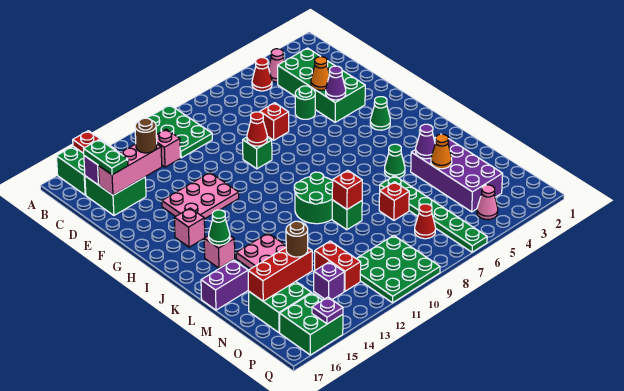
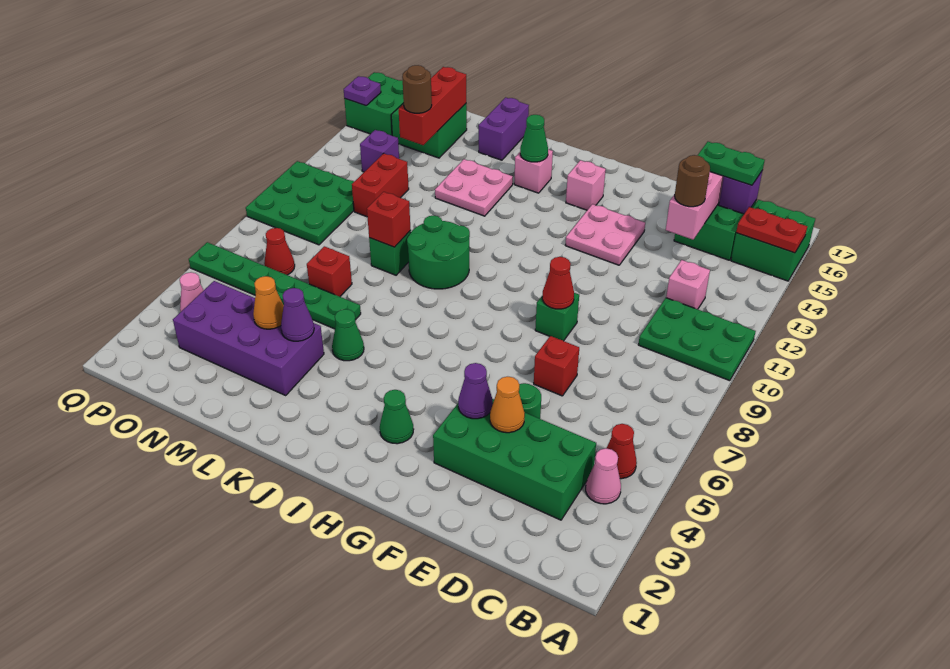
pink 2x3 plate [162,173,239,219] -> pink 2x2 plate [565,204,645,265]
red 1x2 brick [315,241,361,291] -> red 1x2 brick turned to [352,153,409,217]

